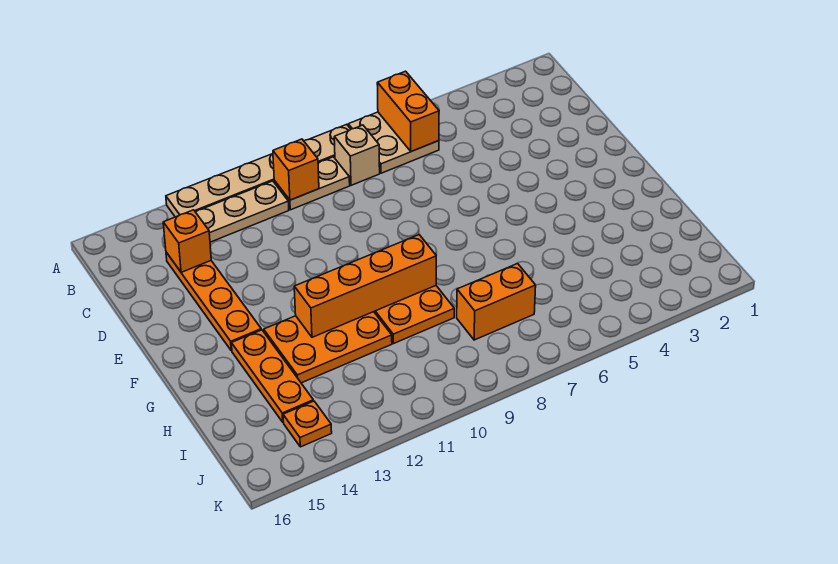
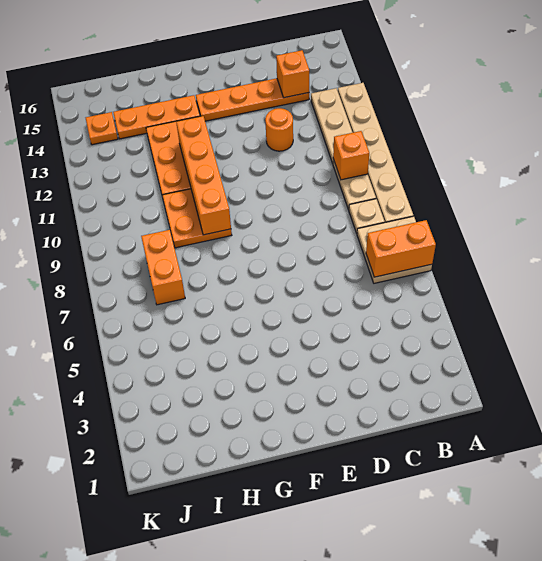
tan 1x1 brick [334,125,380,185] -> tan 1x1 plate [349,199,385,233]
none -> orange 1x1 round brick [265,108,293,151]

